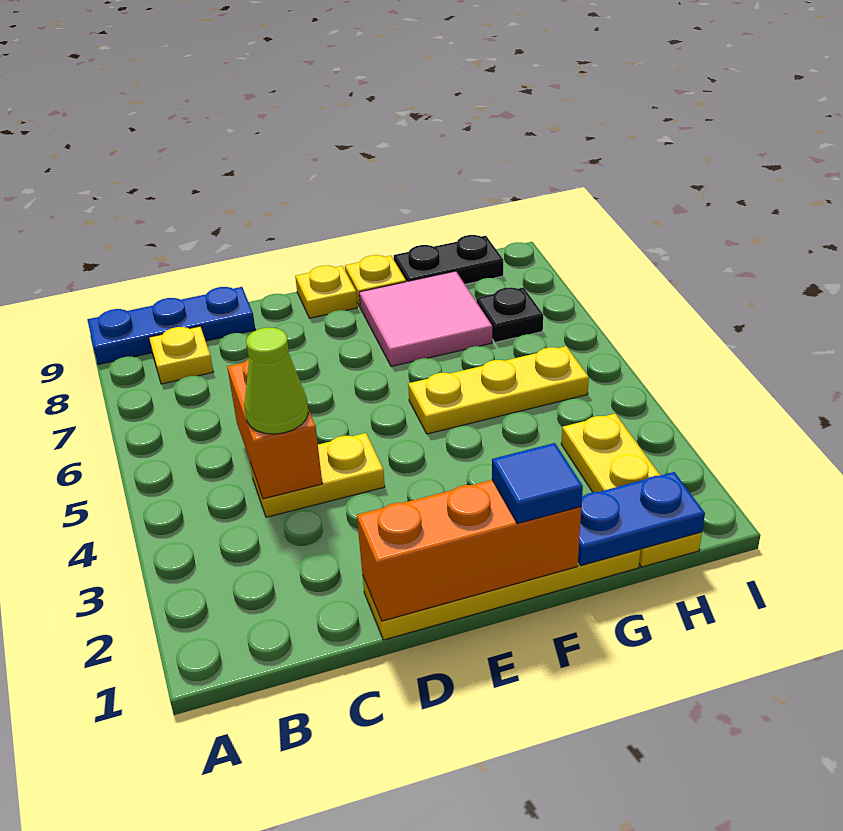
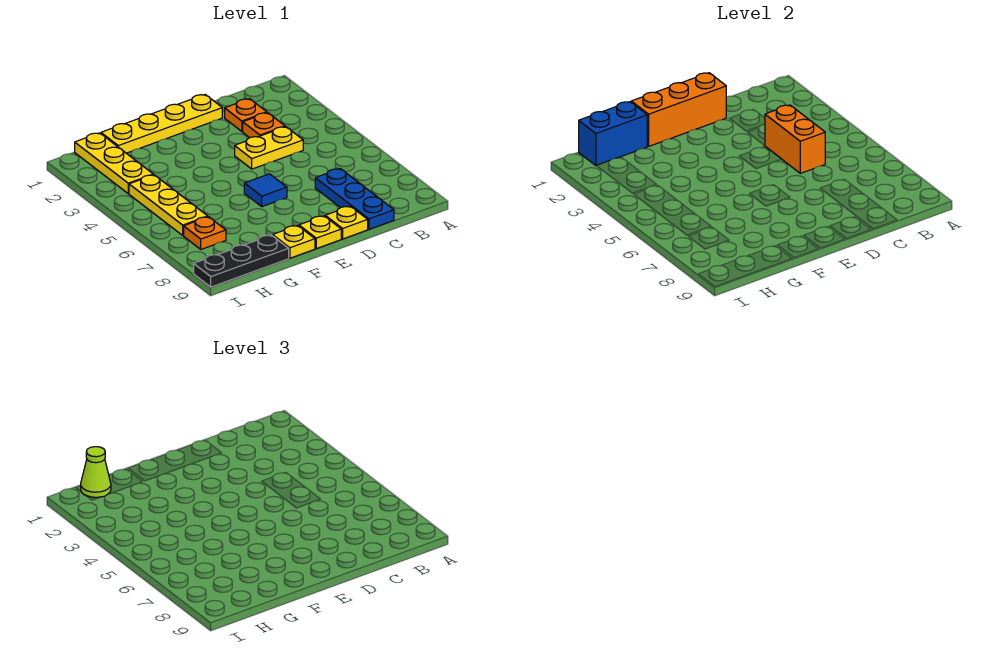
blue 1x3 plate [87,287,255,365] -> blue 1x3 plate turned to [315,169,394,229]
yellow 1x1 plate [149,326,213,384] -> yellow 1x1 plate moved to [325,206,368,239]
none -> orange 1x1 plate [225,99,267,131]
none -> orange 1x1 plate [243,113,285,138]
lime 1x1 cone [244,328,308,434] -> lime 1x1 cone moved to [81,447,111,497]
blue 1x1 tile [492,443,583,524] -> blue 1x1 tile moved to [244,174,287,207]
yellow 1x3 plate [408,346,589,434] -> yellow 1x3 plate turned to [129,175,208,235]
pink 2x2 tile [359,271,492,366] -> none
blue 1x2 plate [578,472,705,566] -> blue 1x2 brick [579,102,648,166]
black 1x2 plate [394,235,503,284] -> black 1x3 plate [194,235,289,287]
black 1x1 plate [476,287,543,342] -> orange 1x1 plate [184,217,226,249]

